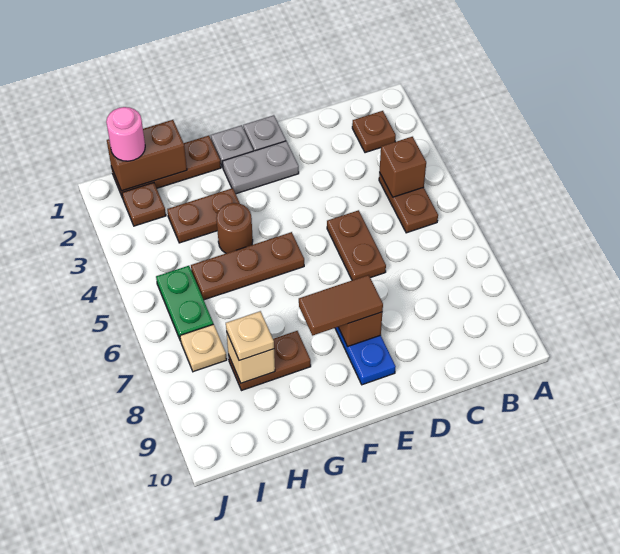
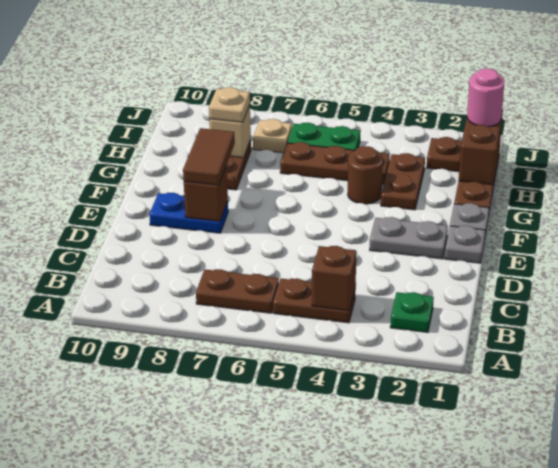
brown 1x1 plate [352,111,396,153] -> green 1x1 plate [390,292,434,332]
brown 1x2 plate [327,210,386,280] -> brown 1x2 plate moved to [196,269,279,313]
grey 1x2 plate [223,141,299,194] -> grey 1x2 plate turned to [370,217,448,259]
brown 1x3 plate [191,232,304,300] -> brown 1x3 plate turned to [280,142,390,185]

